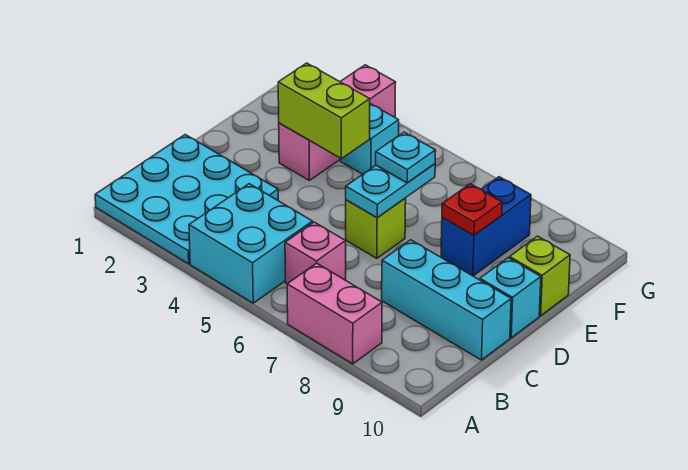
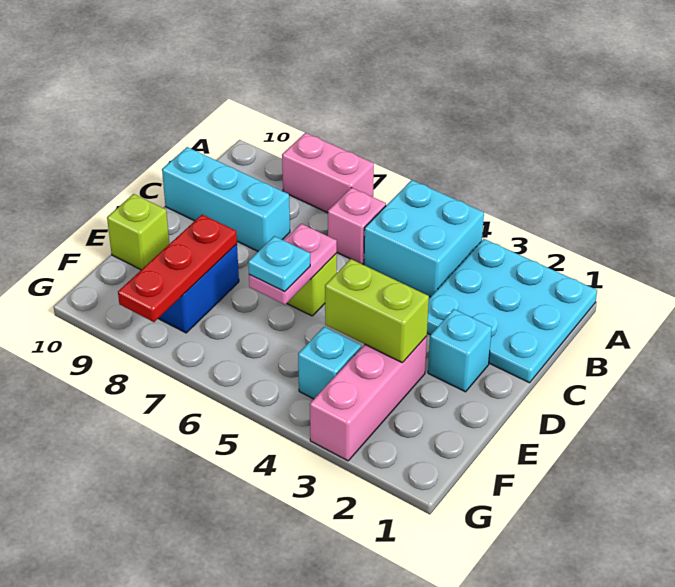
cyan 1x2 plate [346,164,435,218] -> pink 1x2 plate [249,224,337,305]
cyan 1x1 brick [480,258,541,338] -> cyan 1x1 brick moved to [428,309,492,392]
red 1x1 plate [442,184,502,235] -> red 1x3 plate [118,215,237,322]

